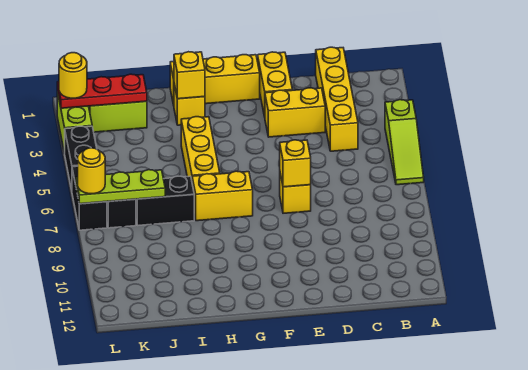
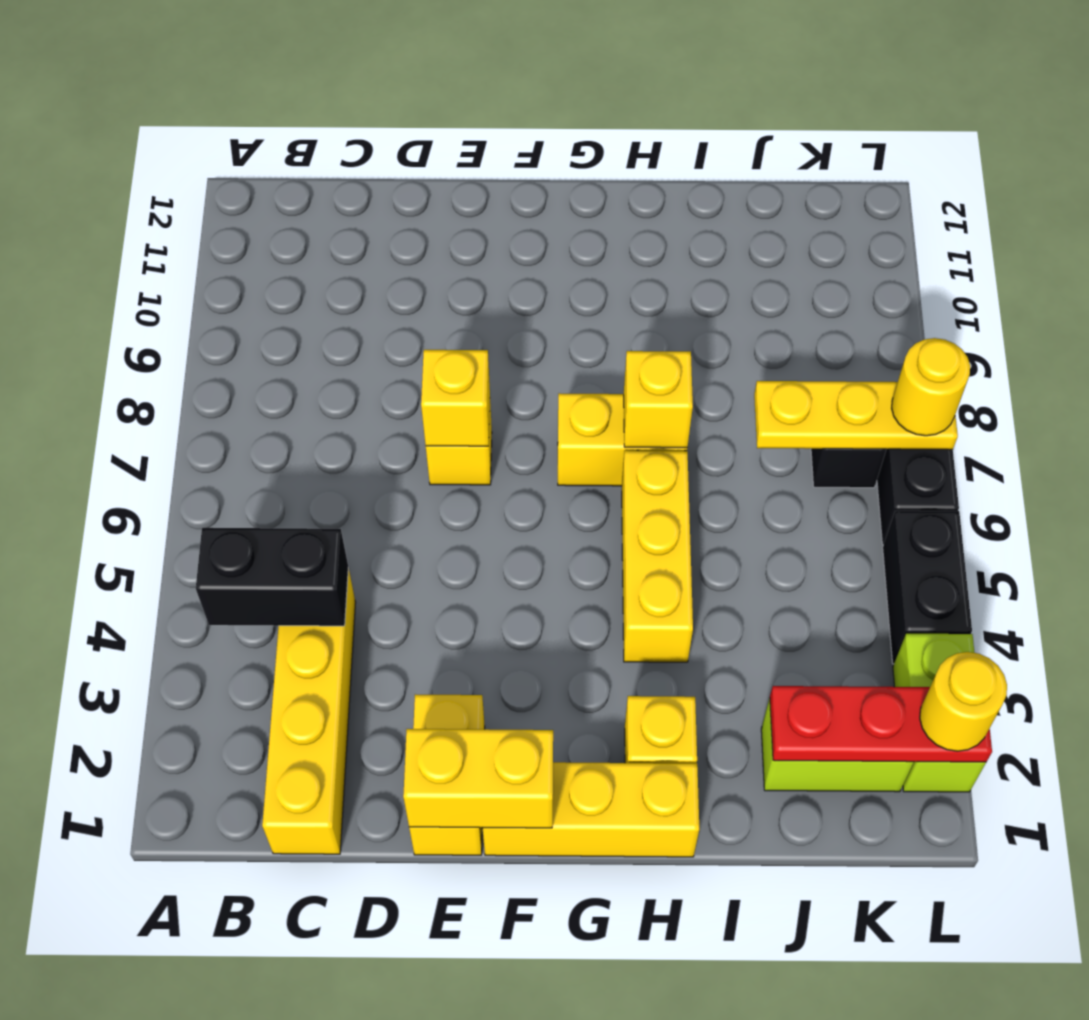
lime 1x3 slope [385,100,424,185] -> none
yellow 1x2 brick [265,88,325,137] -> yellow 1x2 brick moved to [403,729,553,828]
yellow 1x1 brick [174,52,205,99] -> yellow 1x1 brick moved to [624,351,693,448]
black 1x2 brick [136,176,194,225] -> black 1x2 brick moved to [196,528,348,626]
lime 1x3 plate [76,170,165,204] -> yellow 1x3 plate [754,381,958,450]

